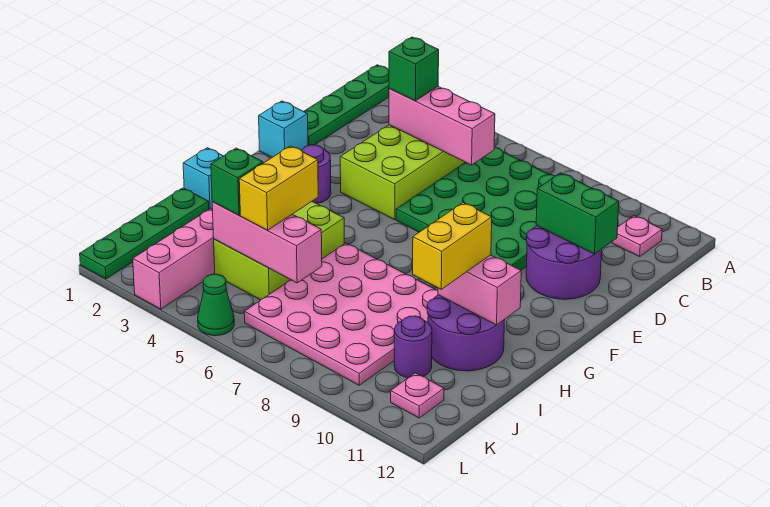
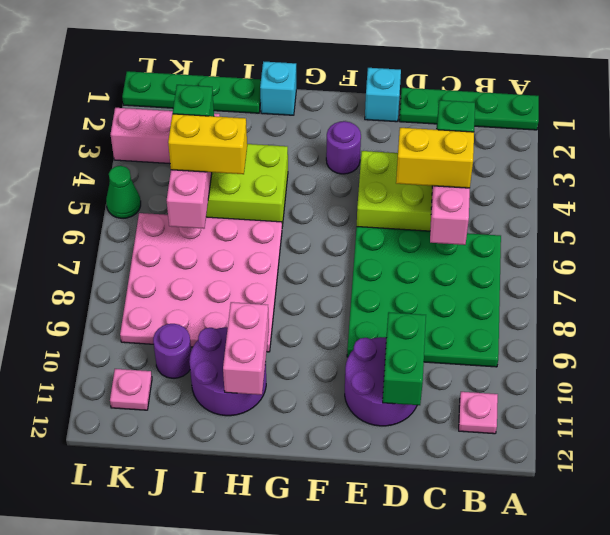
yellow 1x2 brick [413,203,492,289] -> yellow 1x2 brick moved to [396,128,474,188]

